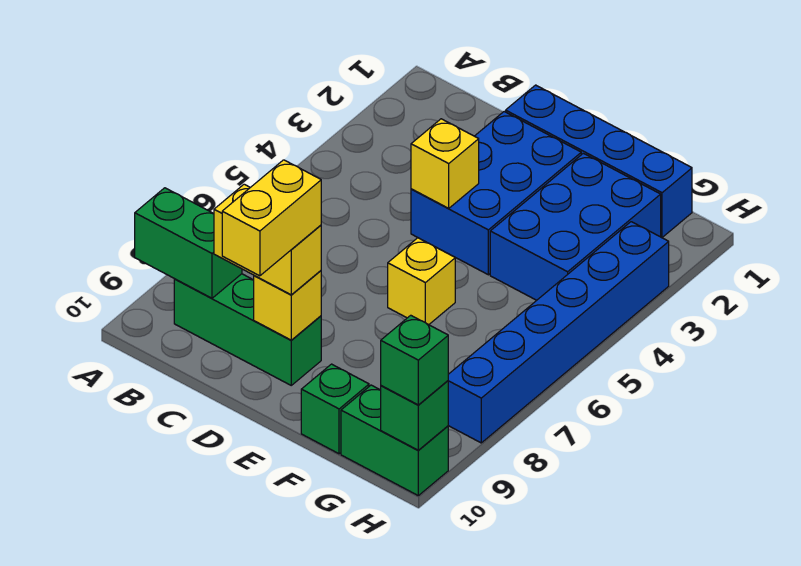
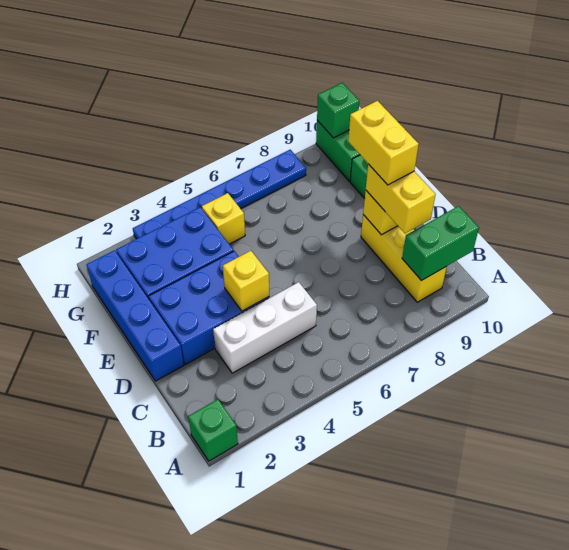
green 1x2 brick [135,188,242,298] -> green 1x2 brick turned to [402,206,479,281]
green 1x3 brick [174,274,321,385] -> yellow 1x3 brick [361,215,447,302]
none -> white 1x3 brick [213,282,317,373]
yellow 1x2 brick [222,160,321,276] -> yellow 1x2 brick turned to [348,101,419,185]
yellow 1x1 brick [388,238,455,325] -> yellow 1x1 brick moved to [202,193,245,244]
blue 1x6 brick [448,222,669,443] -> blue 1x6 plate [133,150,306,239]
green 1x1 brick [381,315,448,405] -> green 1x1 brick moved to [188,399,238,461]

